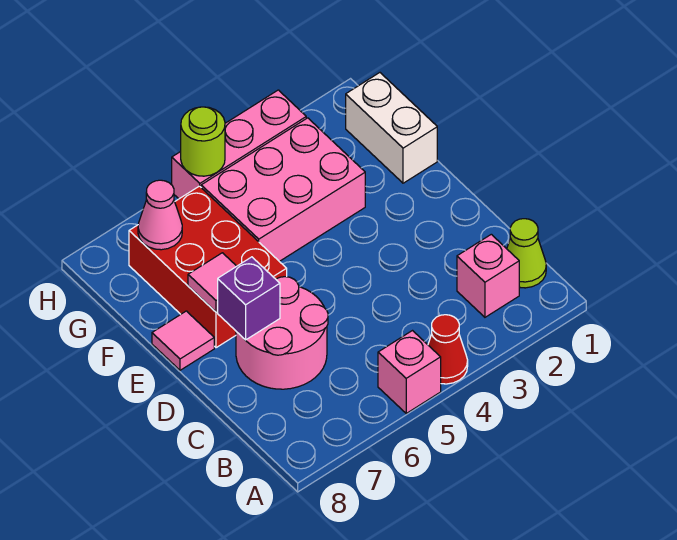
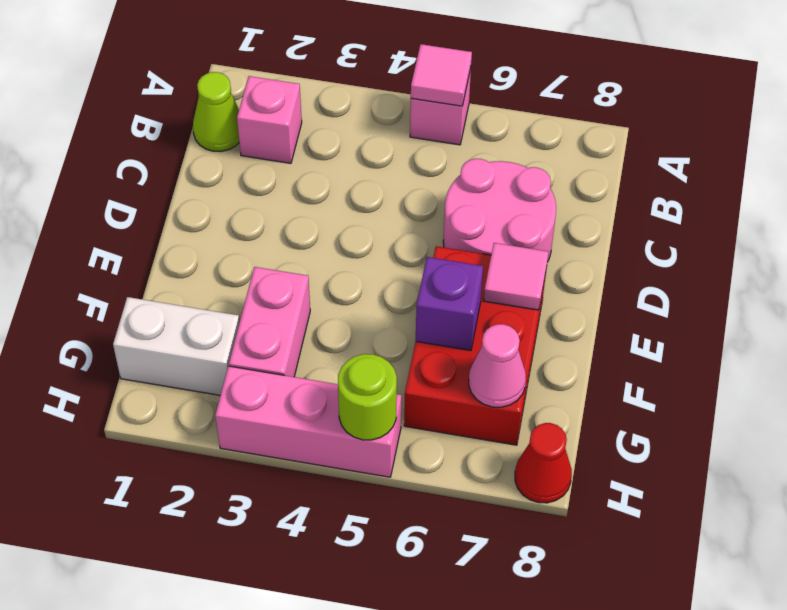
red 1x1 cone [428,315,468,384] -> red 1x1 cone moved to [515,423,572,503]
purple 1x1 brick [217,257,280,340] -> purple 1x1 brick moved to [416,257,483,350]
pink 1x1 tile [152,311,214,370] -> pink 1x1 tile moved to [411,44,472,106]
white 1x2 brick [346,73,437,183] -> white 1x2 brick turned to [113,297,239,395]
pink 2x3 brick [201,118,365,261] -> pink 1x2 brick [229,267,310,377]

